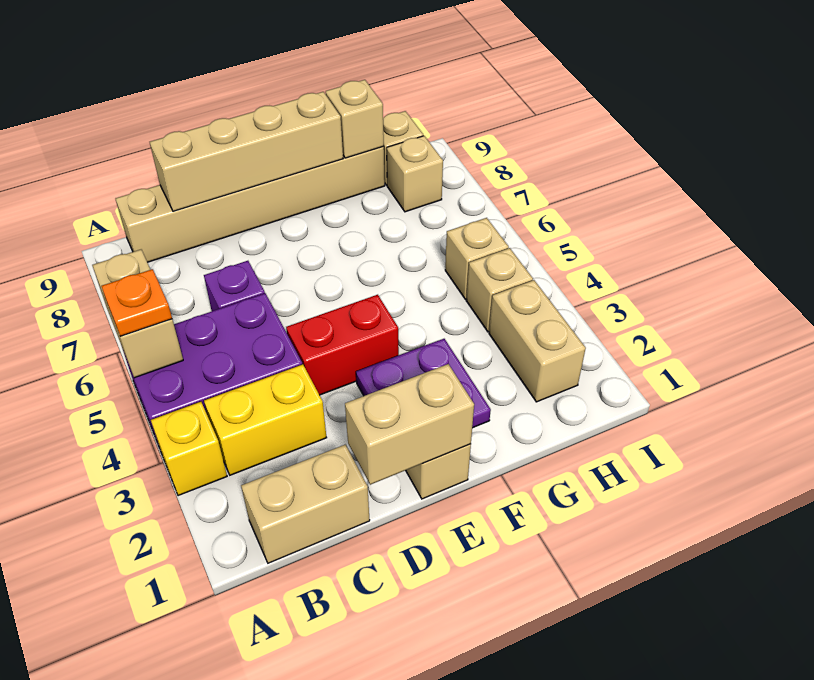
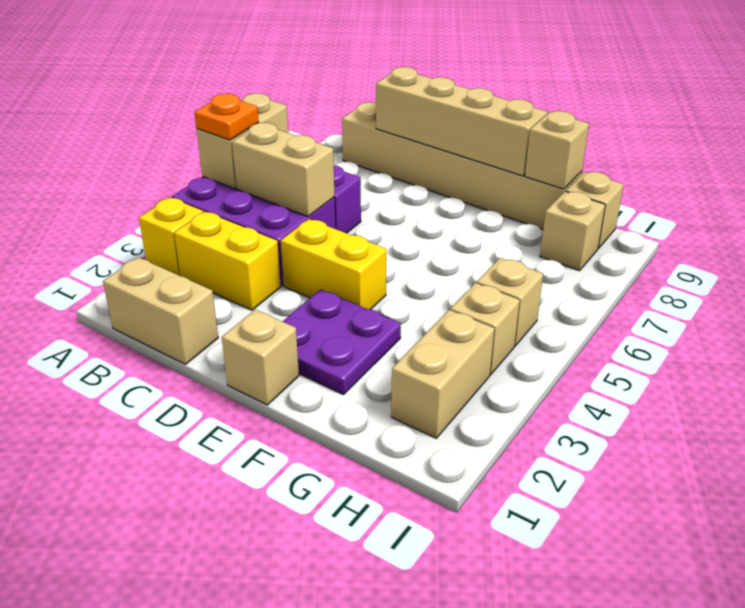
tan 1x2 brick [345,364,474,485] -> tan 1x2 brick moved to [232,123,334,216]
red 1x2 brick [286,295,399,395] -> yellow 1x2 brick [281,219,386,310]

